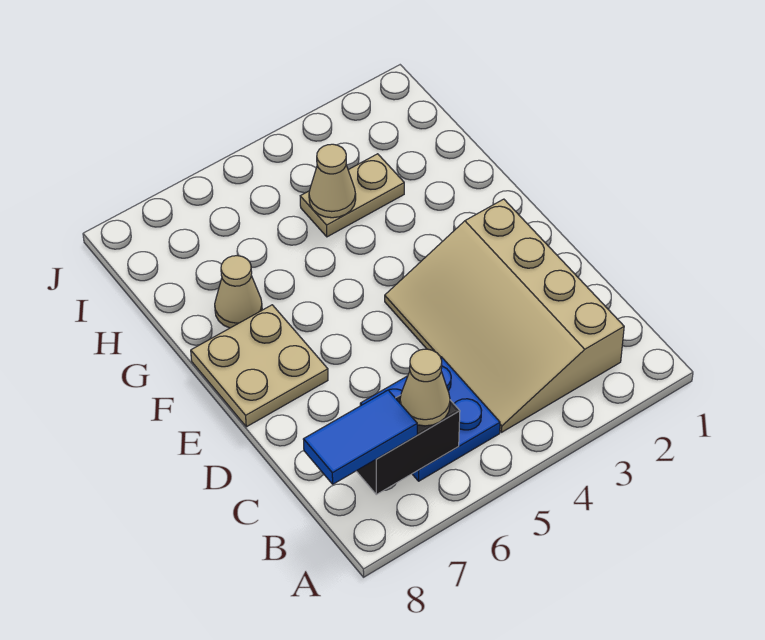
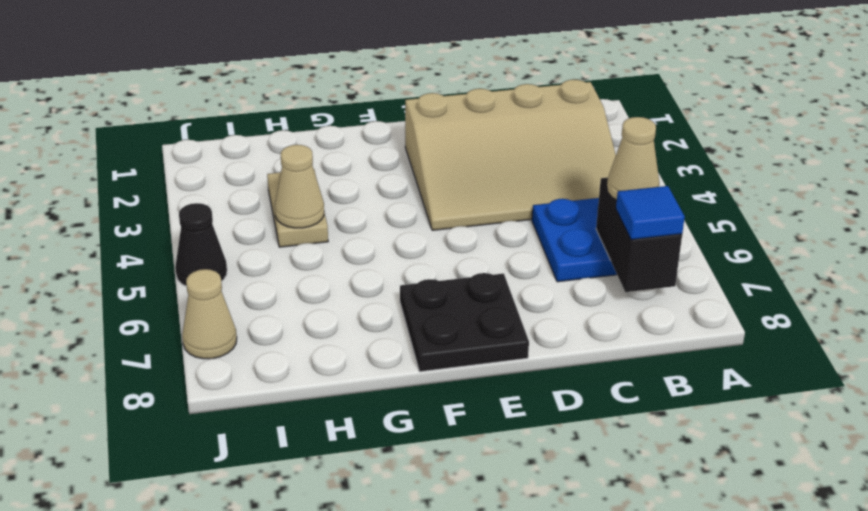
blue 1x2 tile [303,390,417,484] -> blue 1x1 tile [616,186,685,240]
tan 2x2 plate [191,305,328,427] -> black 2x2 plate [400,273,529,372]
tan 1x1 cone [215,256,262,328] -> tan 1x1 cone moved to [182,269,237,359]
none -> black 1x1 cone [175,203,227,286]

